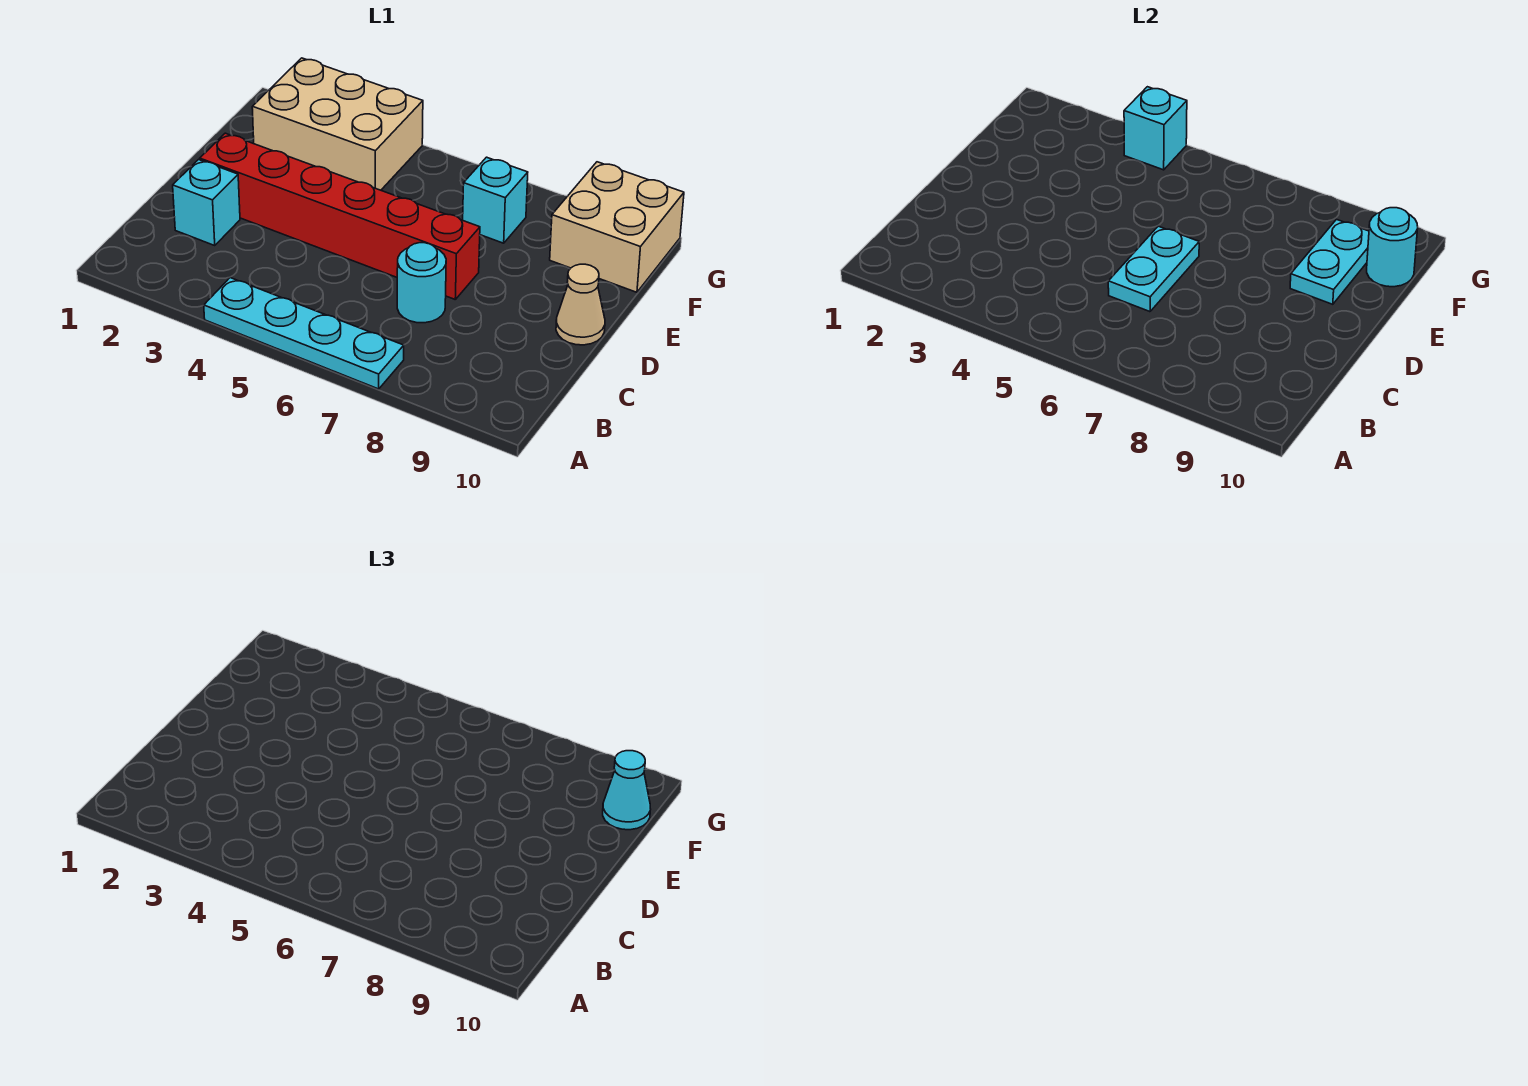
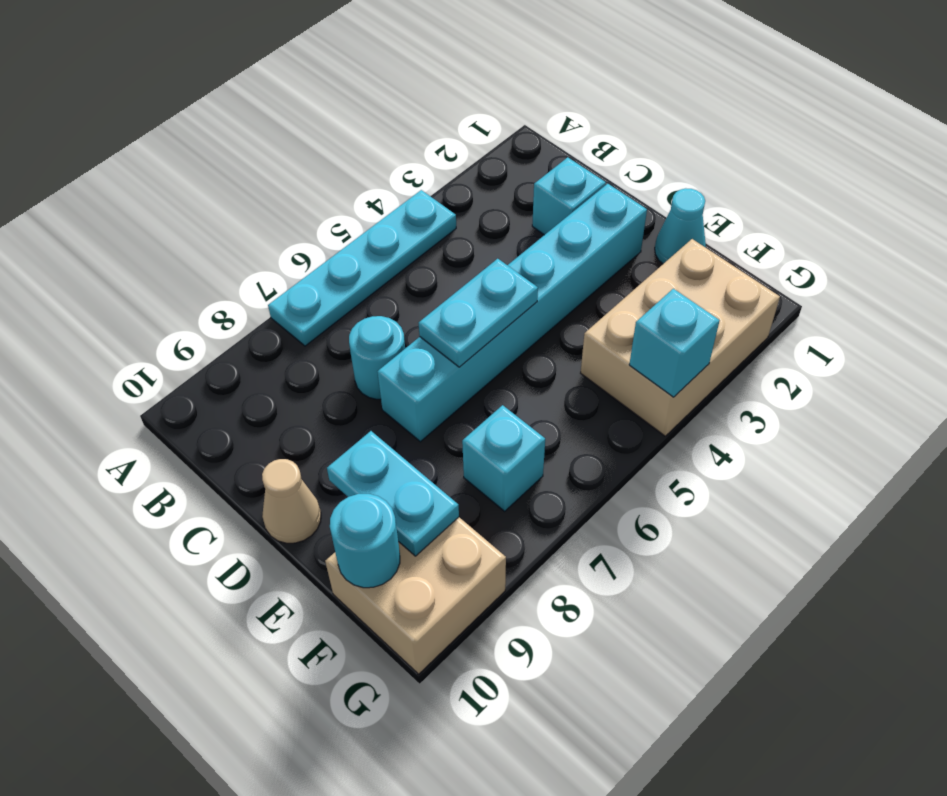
cyan 1x2 plate [1108,226,1199,312] -> cyan 1x2 plate turned to [419,259,538,367]
red 1x6 brick [200,133,480,299] -> cyan 1x6 brick [377,184,647,442]
cyan 1x1 cone [603,751,651,830] -> cyan 1x1 cone moved to [655,188,706,264]

